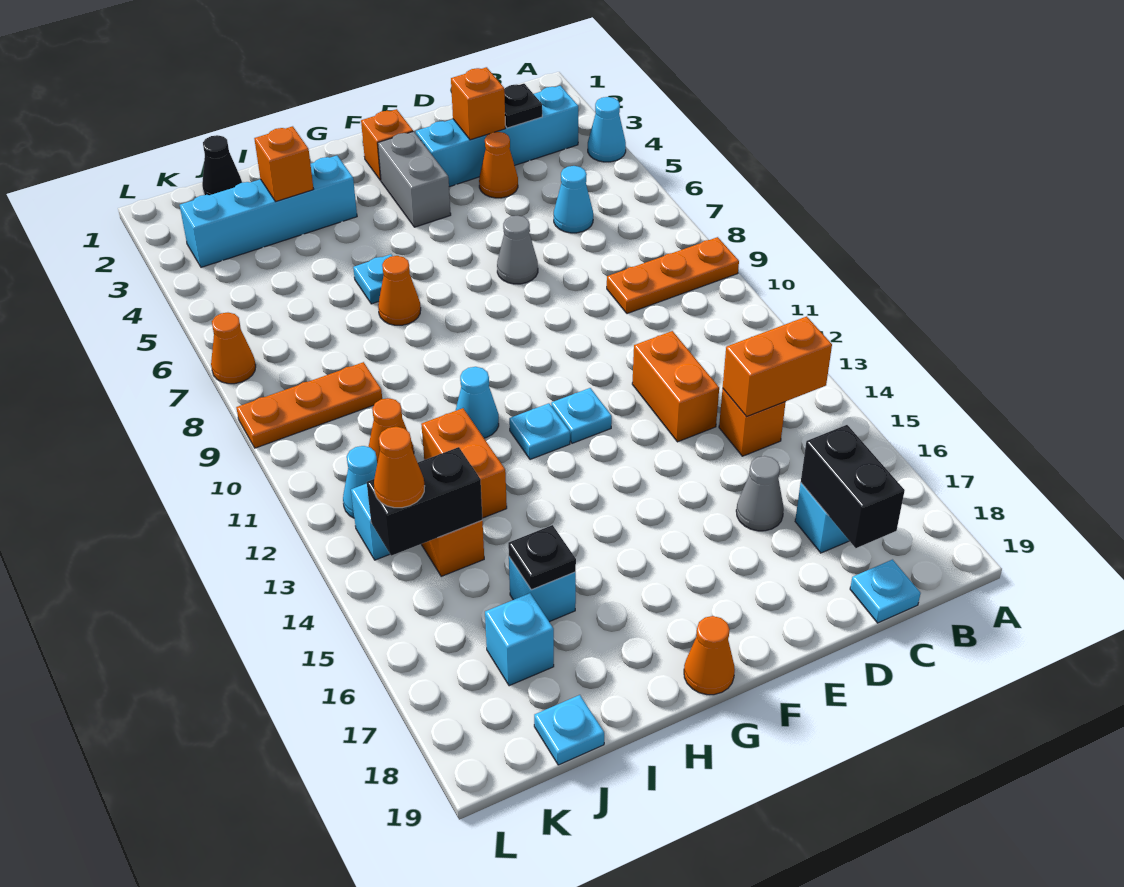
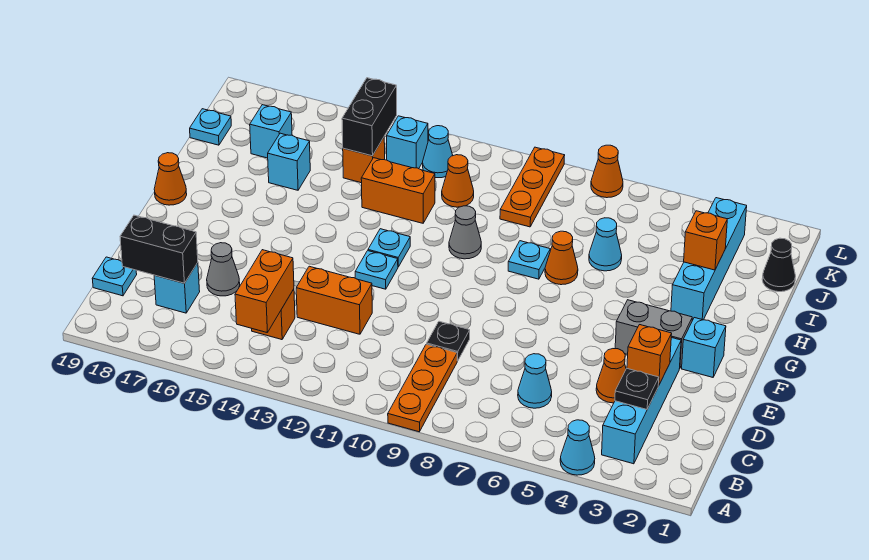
grey 1x1 cone [497,216,538,284] -> grey 1x1 cone moved to [449,206,481,259]
orange 1x1 brick [361,109,413,180] -> cyan 1x1 brick [682,318,726,377]
cyan 1x1 plate [353,254,392,304] -> cyan 1x1 plate moved to [508,241,550,279]
cyan 1x1 cone [456,367,499,438] -> cyan 1x1 cone moved to [589,218,622,271]
black 1x1 plate [508,525,576,590] -> black 1x1 plate moved to [427,321,470,361]
orange 1x1 cone [374,427,425,508] -> none

